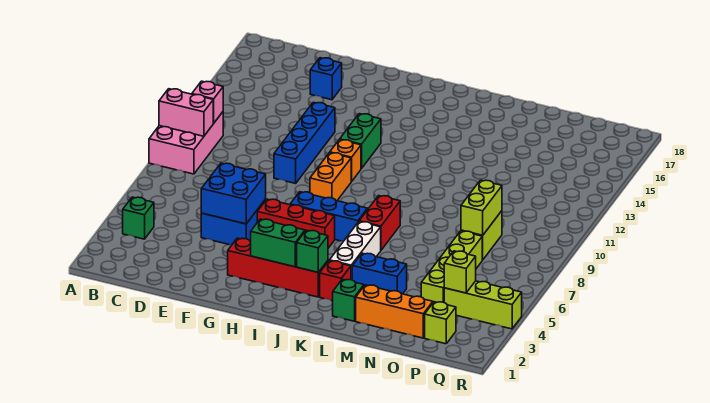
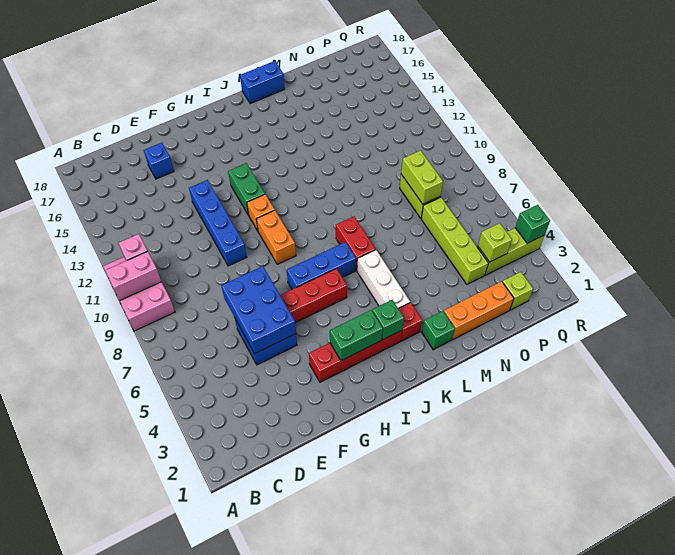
green 1x1 brick [123,197,154,239] -> green 1x1 brick moved to [515,205,550,243]
blue 2x2 brick [201,163,266,224] -> blue 2x3 brick [221,266,296,354]
blue 1x2 brick [352,253,407,294] -> blue 1x2 brick moved to [240,61,285,104]

